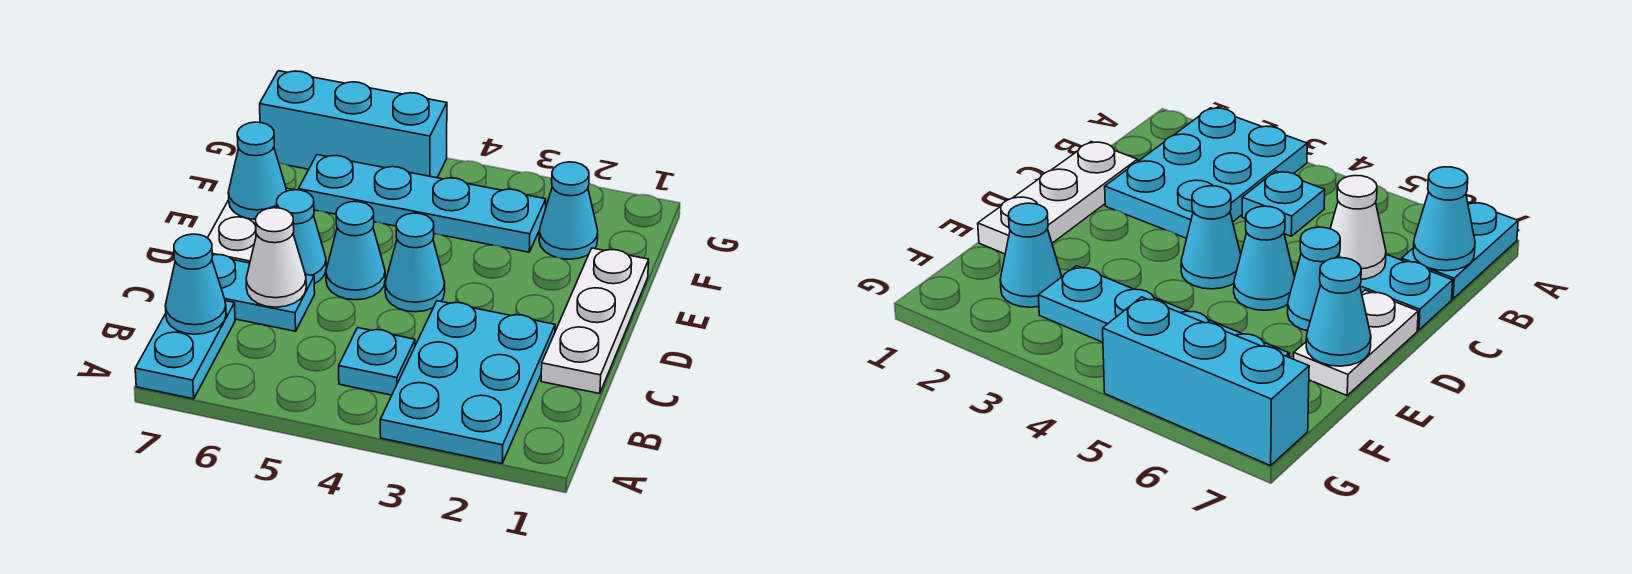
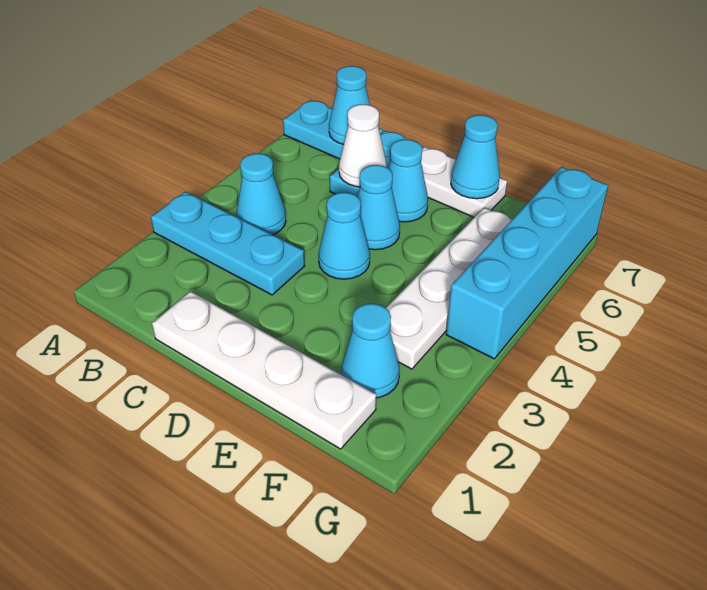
cyan 2x3 plate [380,301,555,464] -> cyan 1x3 plate [151,192,305,295]
cyan 1x1 plate [339,328,415,395] -> cyan 1x1 cone [237,154,286,235]
white 1x3 plate [541,248,649,394] -> white 1x4 plate [152,291,376,449]
cyan 1x4 plate [298,155,546,252] -> white 1x4 plate [386,208,512,369]
cyan 1x3 brick [260,71,447,178] -> cyan 1x4 brick [446,167,608,359]

